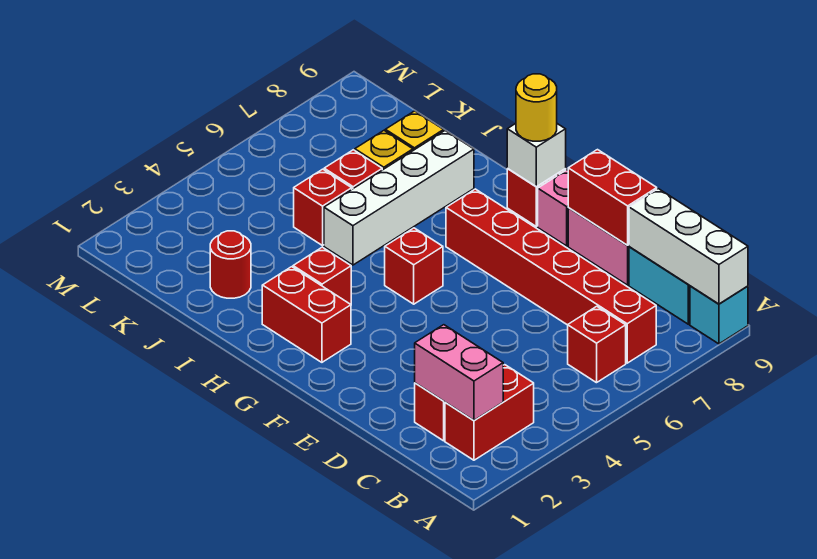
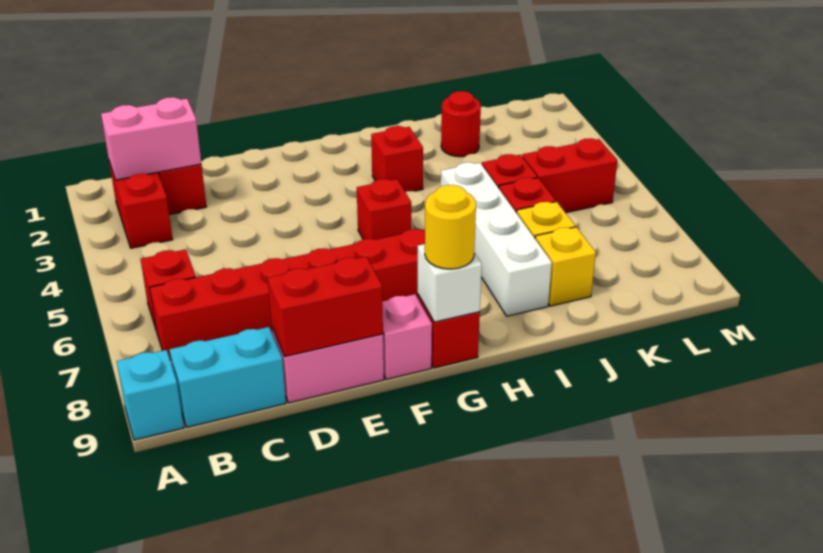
white 1x3 brick [629,189,748,304] -> none
red 1x2 brick [262,267,351,362] -> red 1x2 brick moved to [522,138,617,213]

